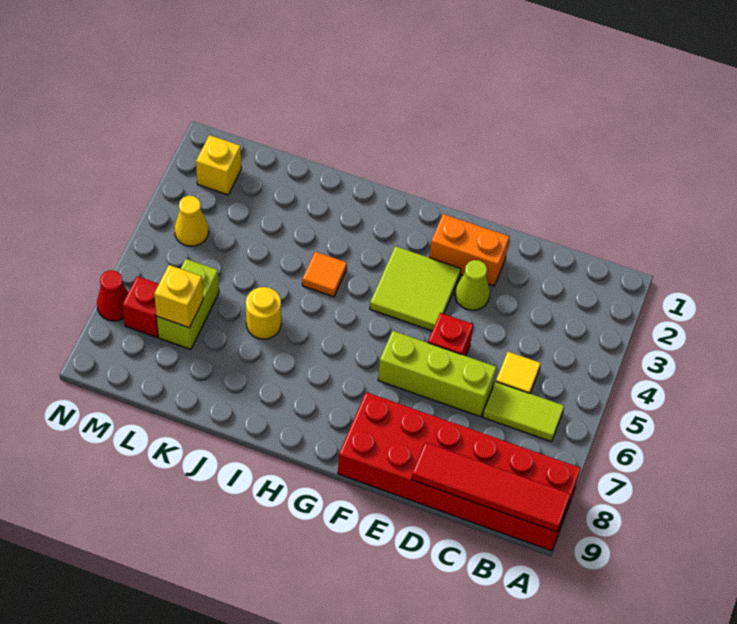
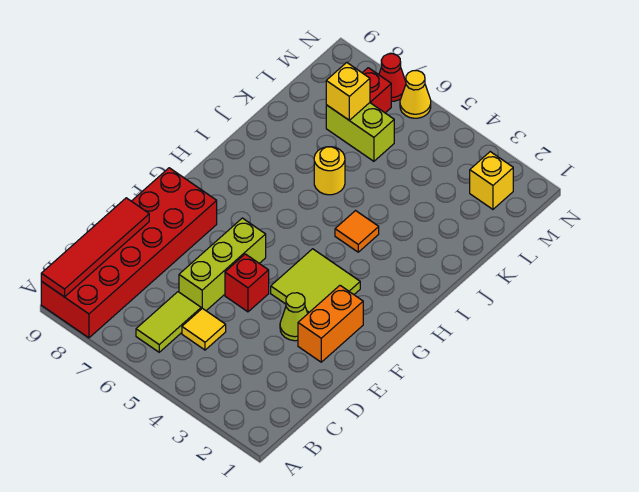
yellow 1x1 cone [174,196,209,246] -> yellow 1x1 cone moved to [400,71,431,118]

